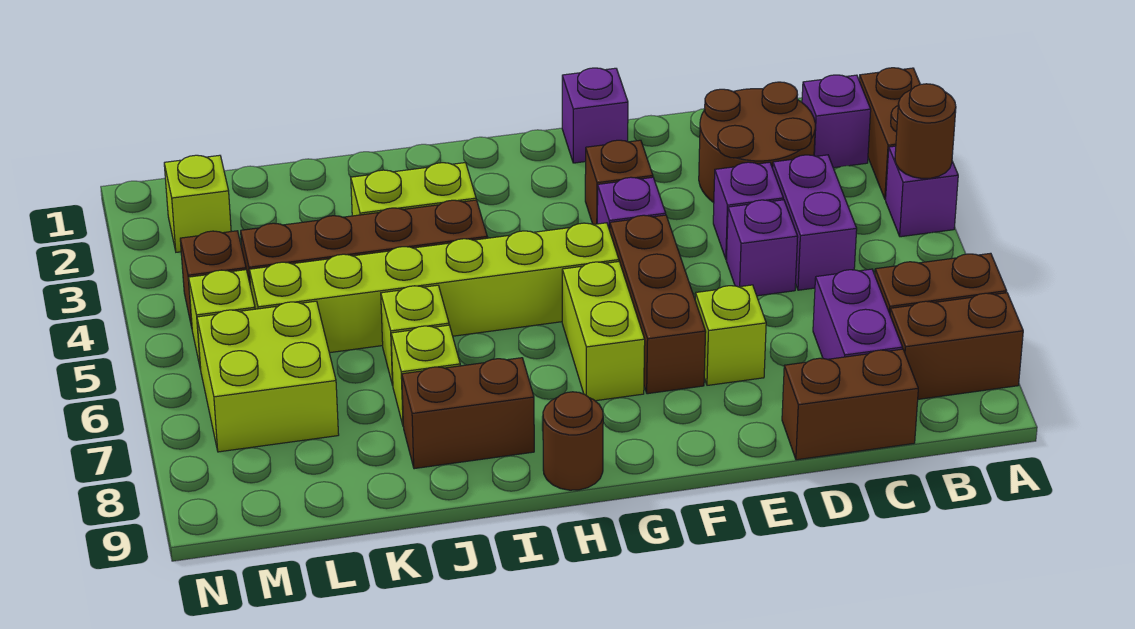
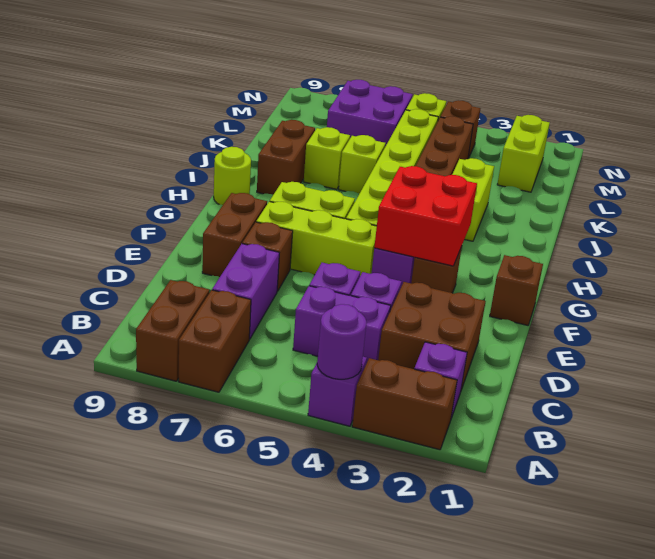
brown 1x1 round brick [895,84,956,178] -> purple 1x1 round brick [317,304,366,379]
brown 2x2 round brick [699,82,815,202] -> brown 2x2 brick [378,282,486,390]
purple 1x2 brick [813,269,902,359] -> purple 1x2 brick turned to [212,244,279,339]
brown 1x2 brick [782,349,918,460] -> brown 1x2 brick moved to [202,193,267,277]
lime 1x1 brick [695,285,766,385] -> brown 1x1 brick [242,222,293,291]
purple 1x1 brick [562,68,628,163] -> brown 1x1 brick [490,255,543,325]
none -> red 2x2 brick [374,166,477,266]
brown 1x3 brick [610,215,706,394] -> lime 1x3 brick [256,202,377,276]
brown 1x1 round brick [543,392,603,490] -> lime 1x1 round brick [214,147,251,205]
lime 2x2 brick [197,301,339,452] -> purple 2x2 brick [327,80,413,146]
lime 1x1 brick [164,155,231,252] -> lime 1x2 brick [497,115,550,192]

